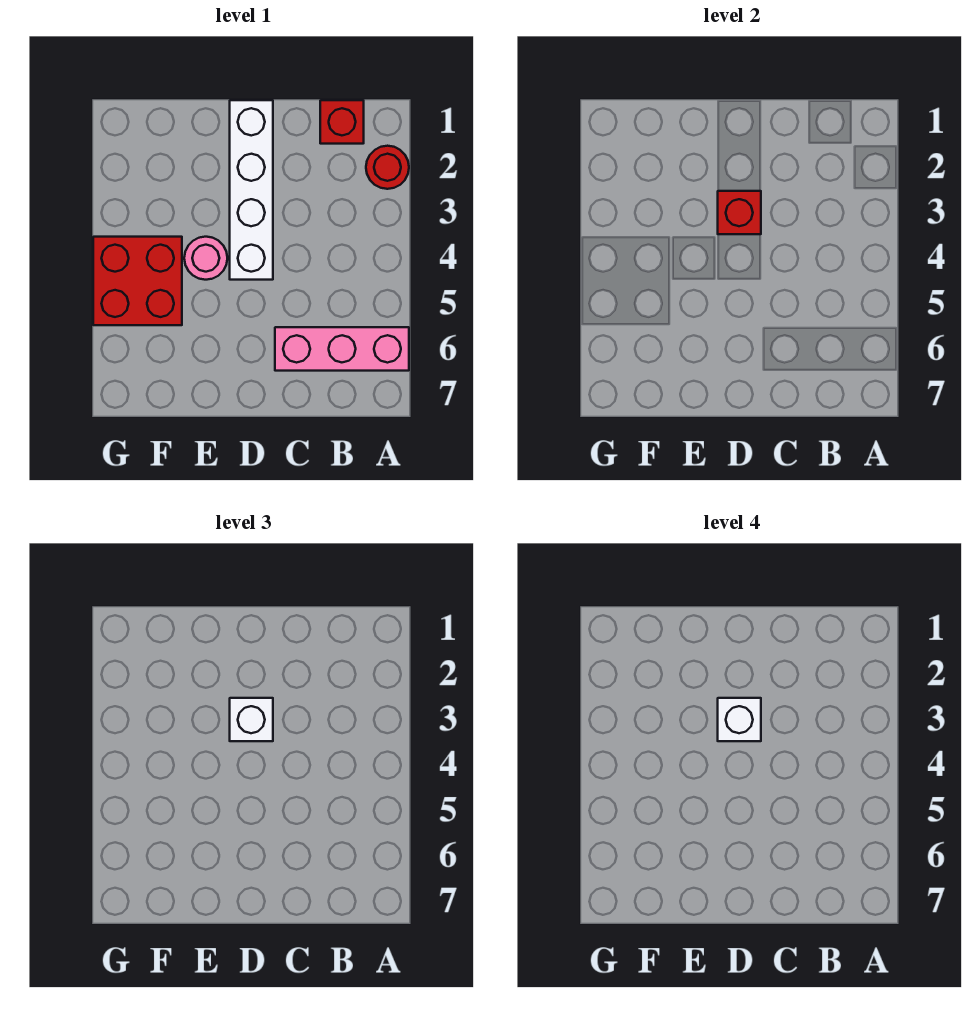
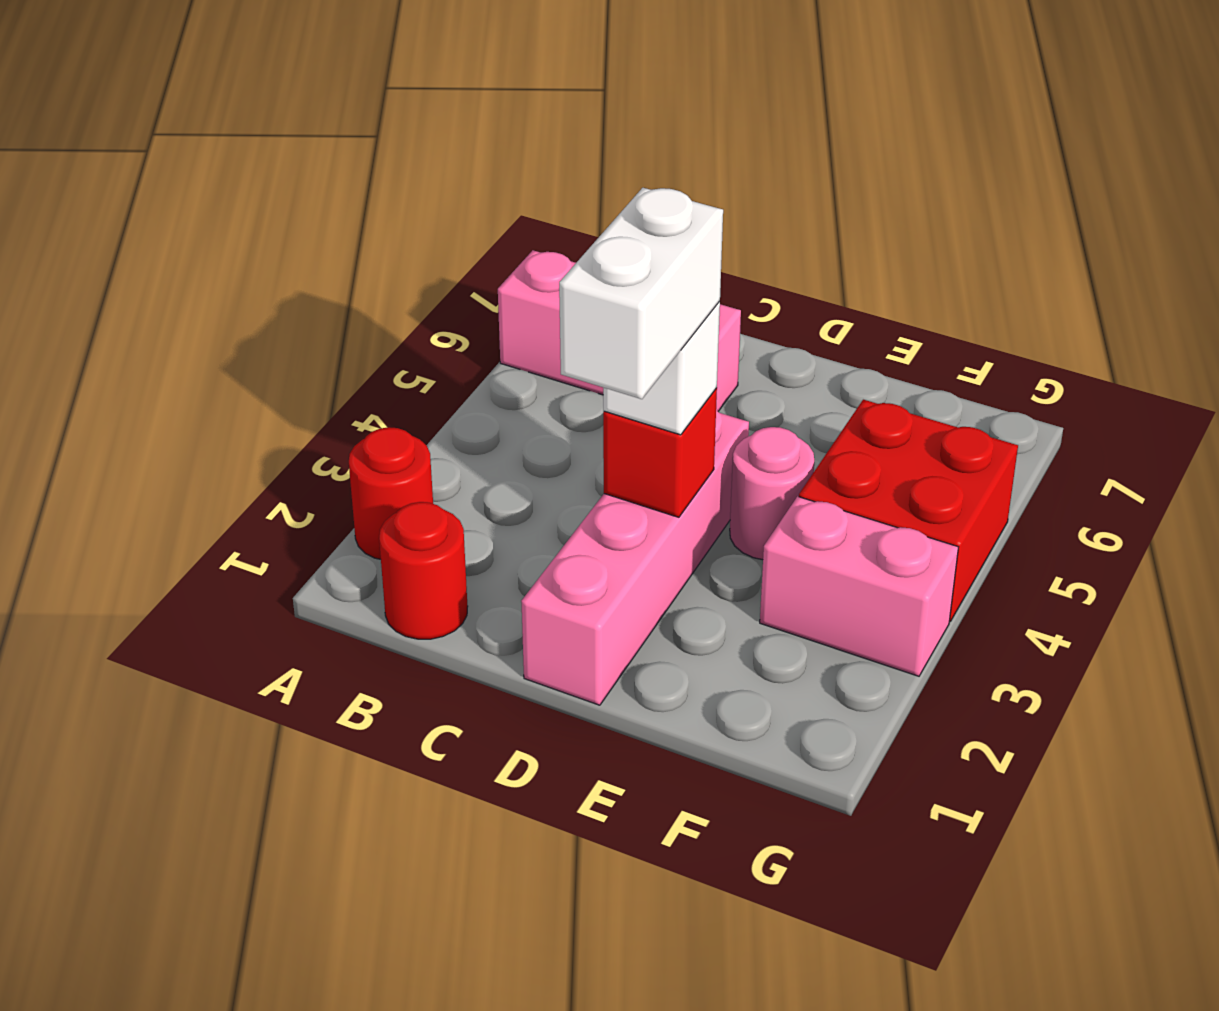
red 1x1 brick [320,100,364,144] -> red 1x1 round brick [379,502,468,639]
white 1x4 brick [230,100,273,280] -> pink 1x4 brick [521,410,749,705]
white 1x1 brick [718,698,761,741] -> white 1x2 brick [559,188,723,399]
none -> pink 1x2 brick [760,496,958,676]

